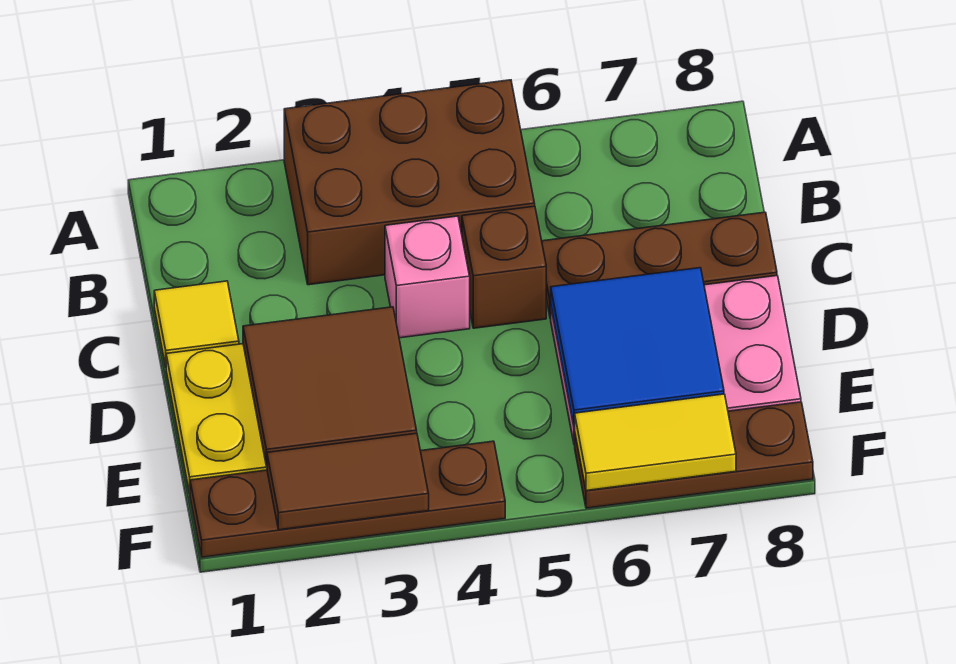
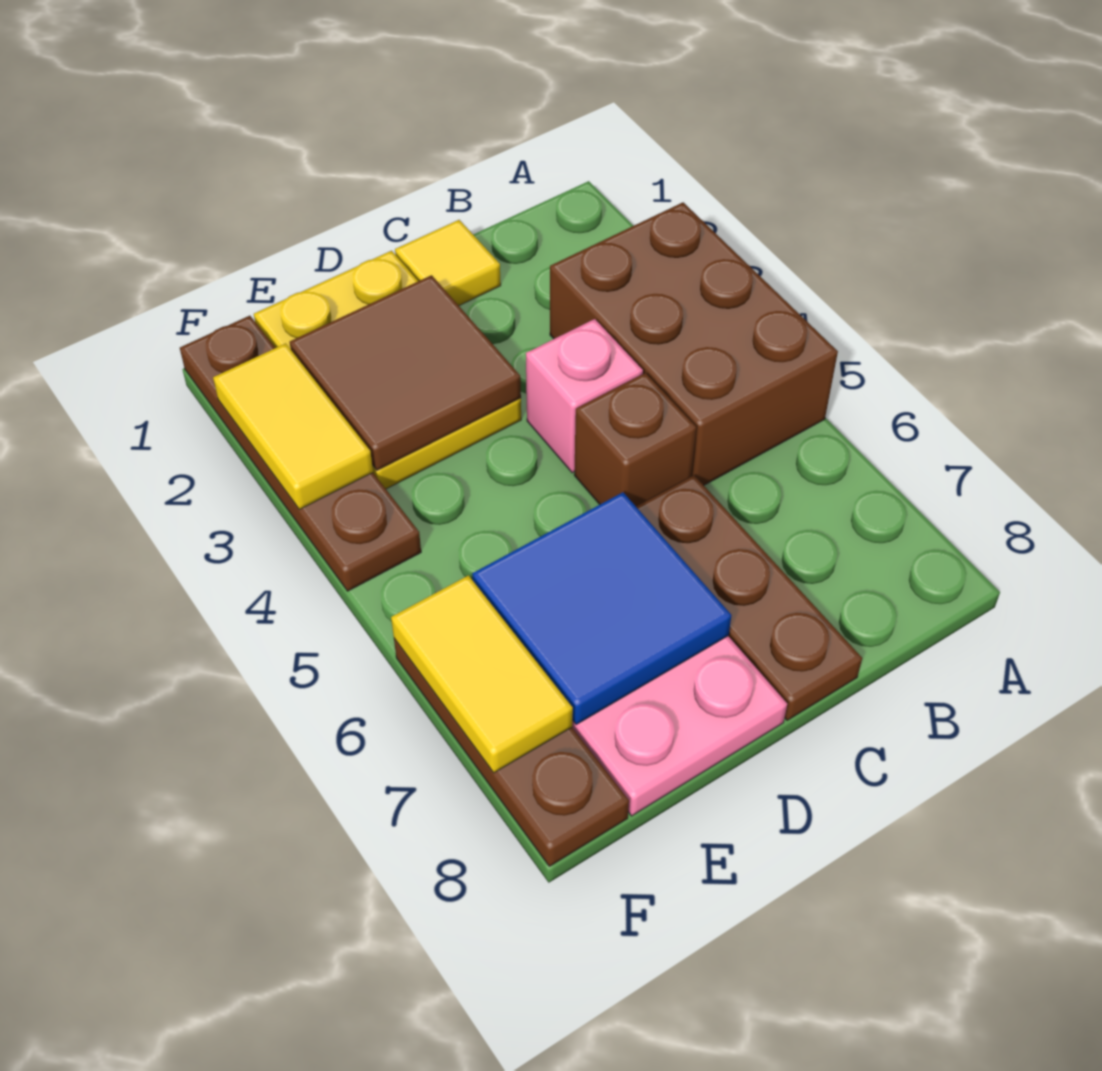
brown 1x2 tile [267,433,429,530] -> yellow 1x2 tile [213,343,373,509]

